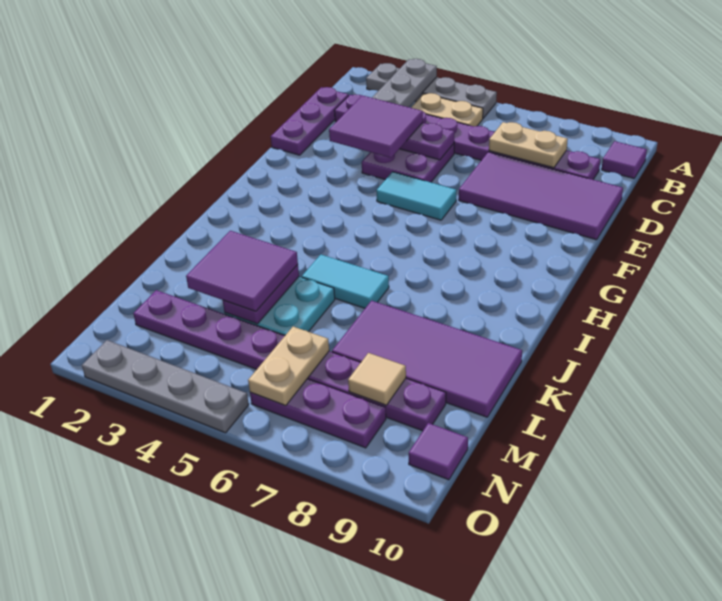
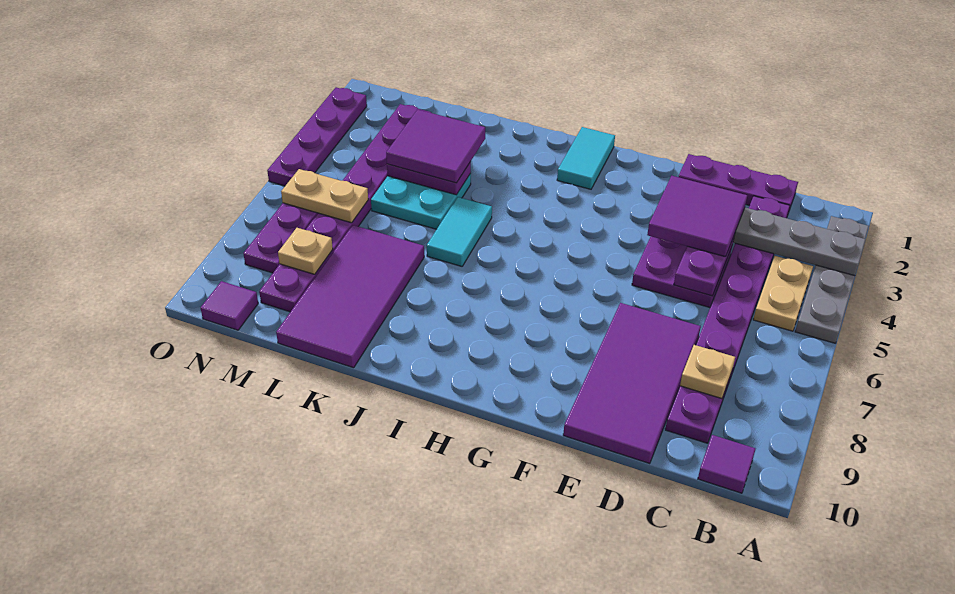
tan 1x2 plate [489,122,568,168] -> tan 1x1 plate [680,345,735,399]
cyan 1x2 tile [376,172,457,220] -> cyan 1x2 tile moved to [557,127,615,189]
tan 1x1 tile [348,353,406,405] -> tan 1x1 plate [278,228,333,274]
grey 1x4 plate [82,340,249,433] -> purple 1x4 plate [267,87,367,186]

